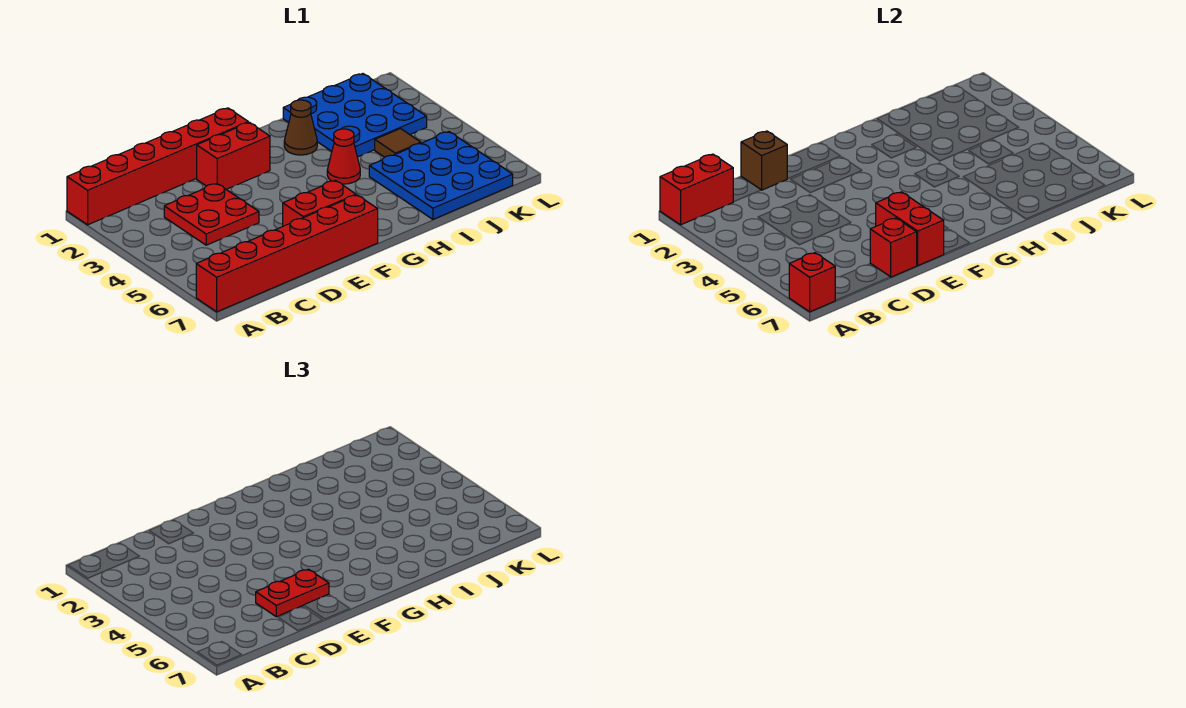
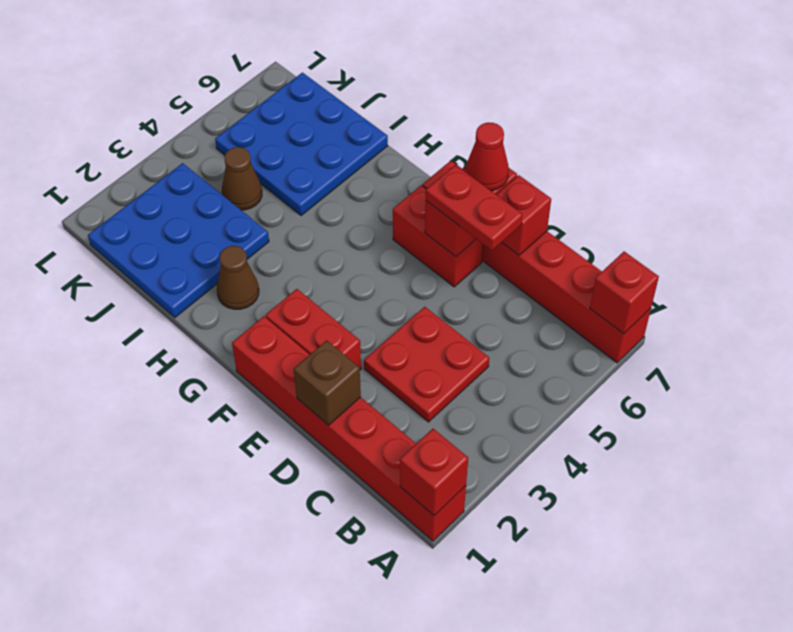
red 1x2 brick [660,154,733,225] -> red 1x1 brick [400,429,468,516]
red 1x1 cone [327,129,360,184] -> red 1x1 cone moved to [466,122,509,191]
brown 1x1 tile [375,129,421,157] -> brown 1x1 cone [222,147,262,210]

